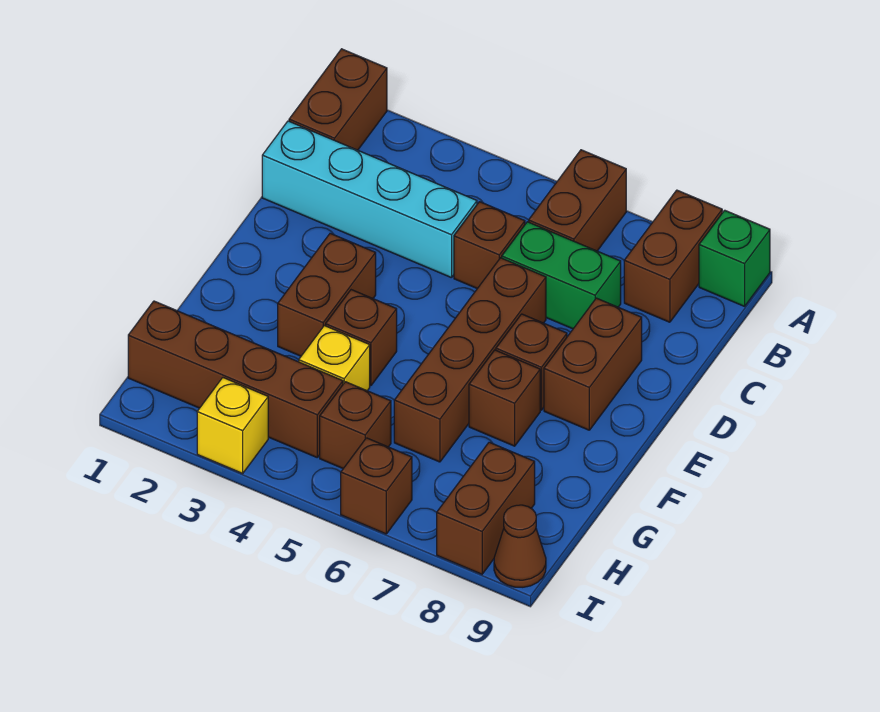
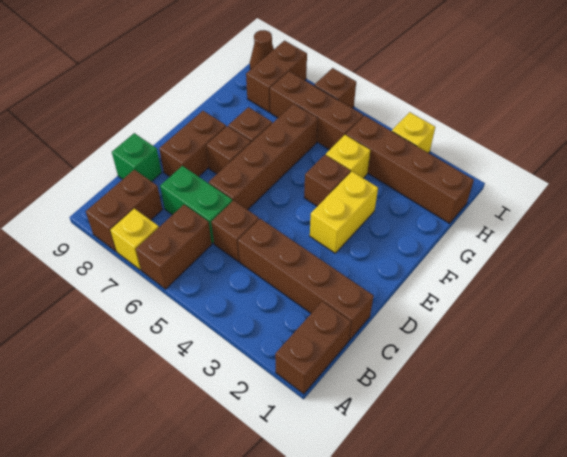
none -> yellow 1x1 brick [110,209,159,270]
green 1x1 brick [699,210,770,306] -> green 1x1 brick moved to [112,133,162,182]
cyan 1x4 brick [262,121,477,278] -> brown 1x4 brick [238,219,374,340]
brown 1x2 brick [278,233,376,356] -> yellow 1x2 brick [310,172,378,253]
brown 1x1 brick [320,382,391,468] -> brown 1x3 brick [270,71,363,150]

